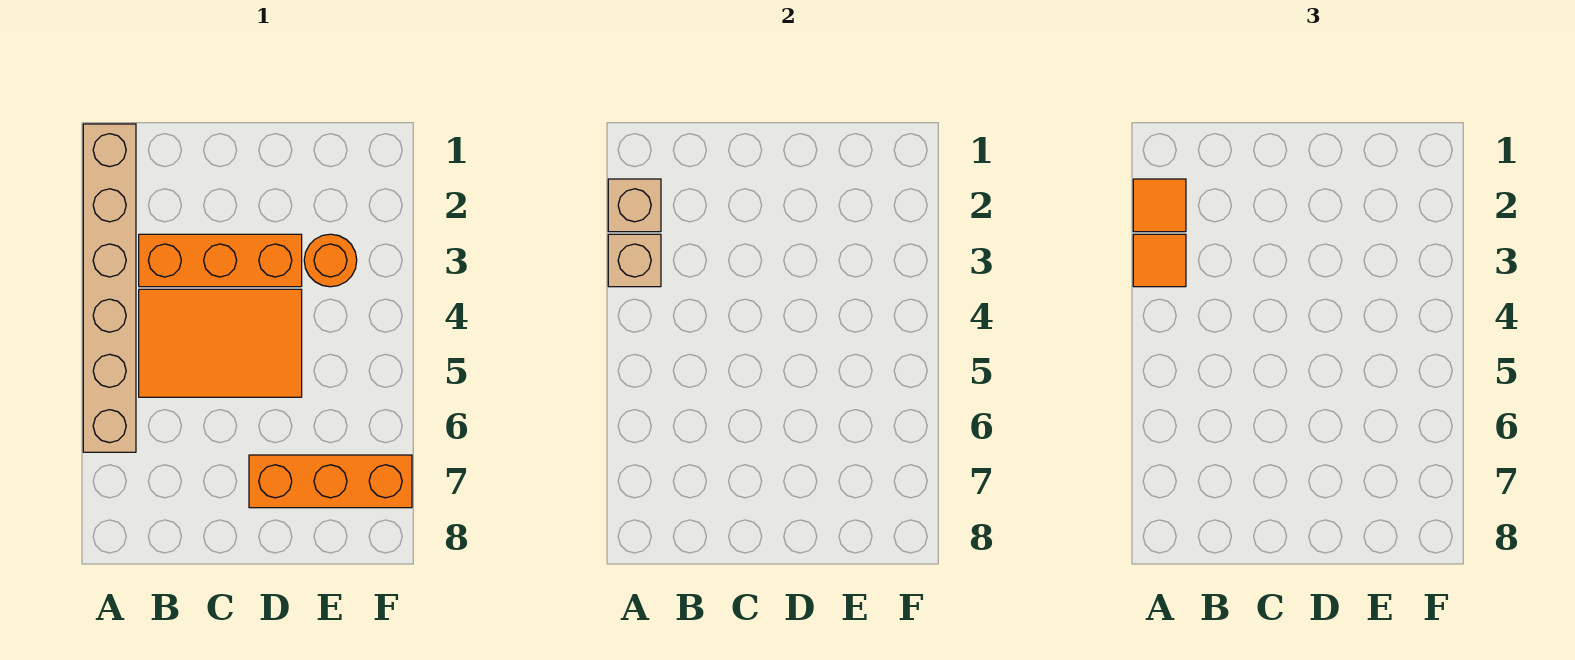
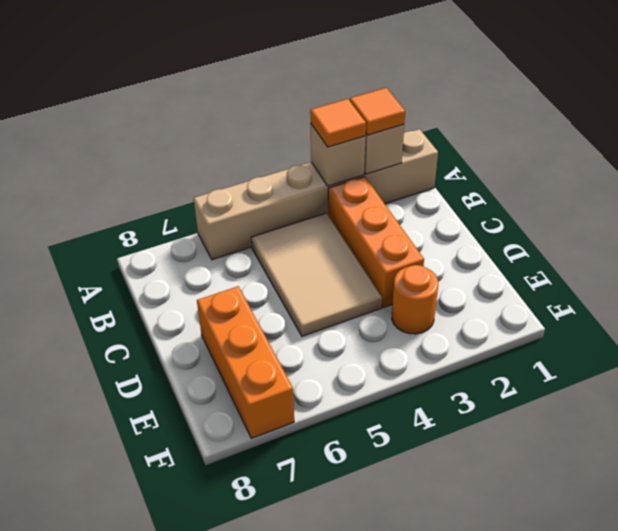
orange 2x3 tile [139,289,302,397] -> tan 2x3 tile [251,213,382,336]

